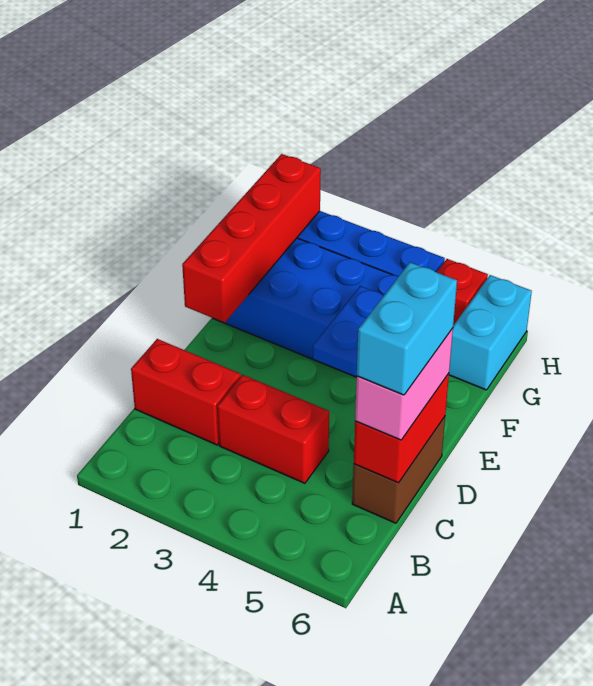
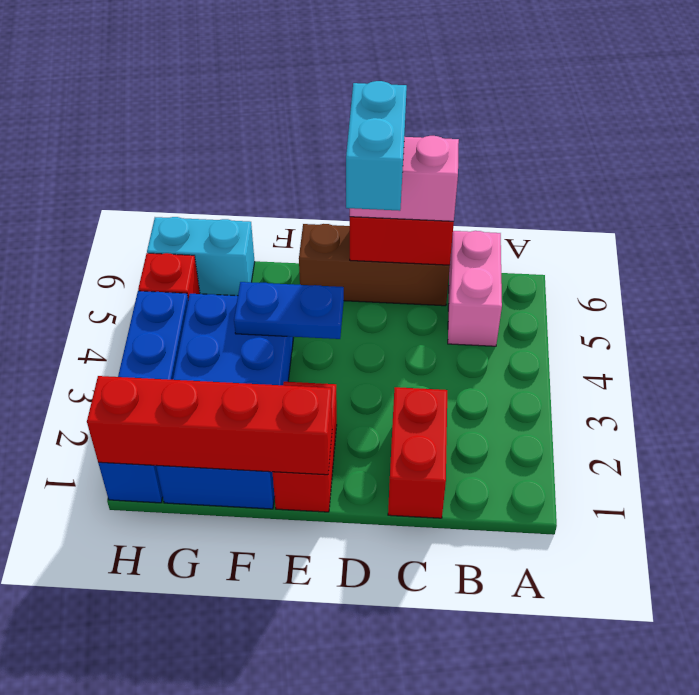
none -> pink 1x2 brick [448,231,502,346]
red 1x2 brick [217,375,329,483] -> red 1x2 brick moved to [272,382,337,512]
brown 1x2 brick [352,417,445,523] -> brown 1x3 brick [299,224,450,306]
cyan 1x2 brick [357,263,457,395] -> cyan 1x2 brick turned to [346,81,407,211]

